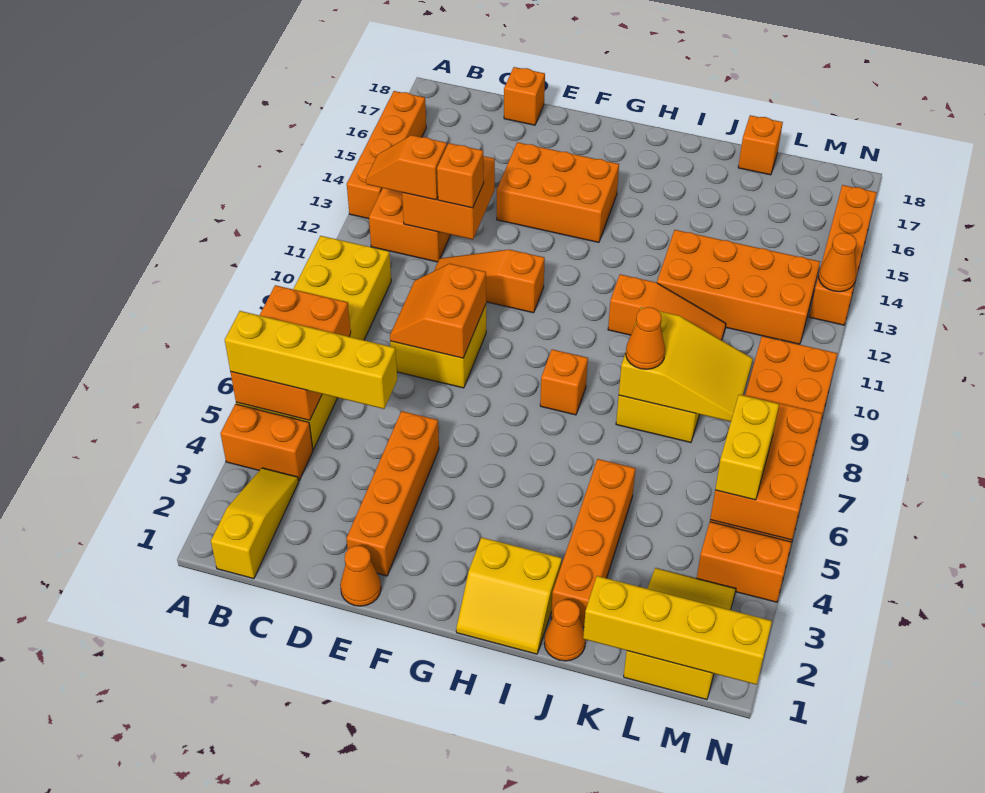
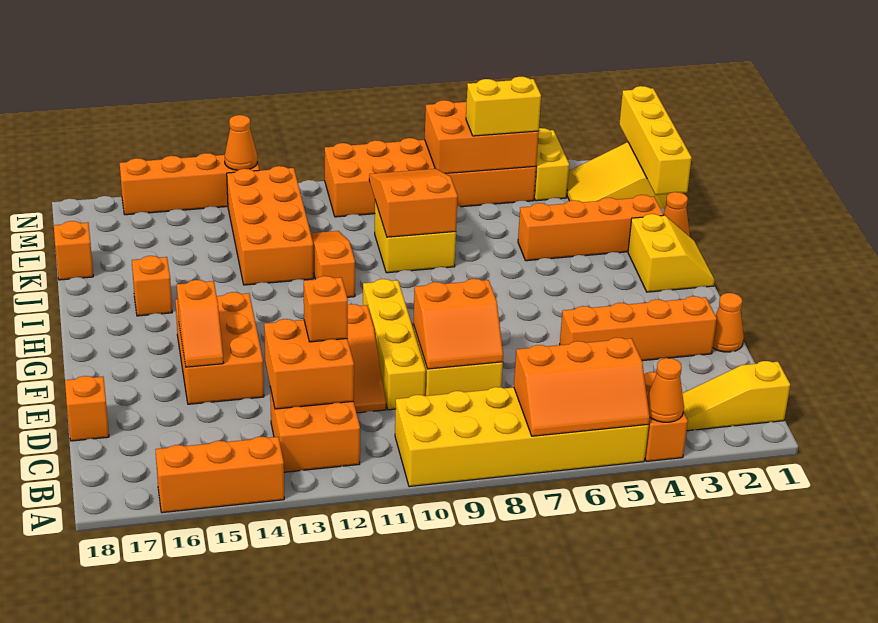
orange 2x3 brick [230,285,351,420] -> orange 2x3 slope [514,337,650,436]
yellow 1x4 brick [225,311,397,409] -> yellow 1x4 brick moved to [363,279,426,410]
orange 1x4 brick [347,91,426,219] -> orange 1x3 brick [155,437,284,513]
orange 1x2 slope [366,135,447,200] -> orange 1x2 slope moved to [177,280,224,367]
orange 1x1 brick [540,349,588,415] -> orange 1x1 brick moved to [132,256,172,316]
yellow 2x3 slope [619,307,753,422] -> orange 2x3 slope [369,169,458,237]
orange 1x1 cone [626,307,665,369] -> orange 1x1 cone moved to [647,358,684,422]
orange 1x2 brick [697,522,792,602] -> yellow 1x2 brick [534,128,569,201]

